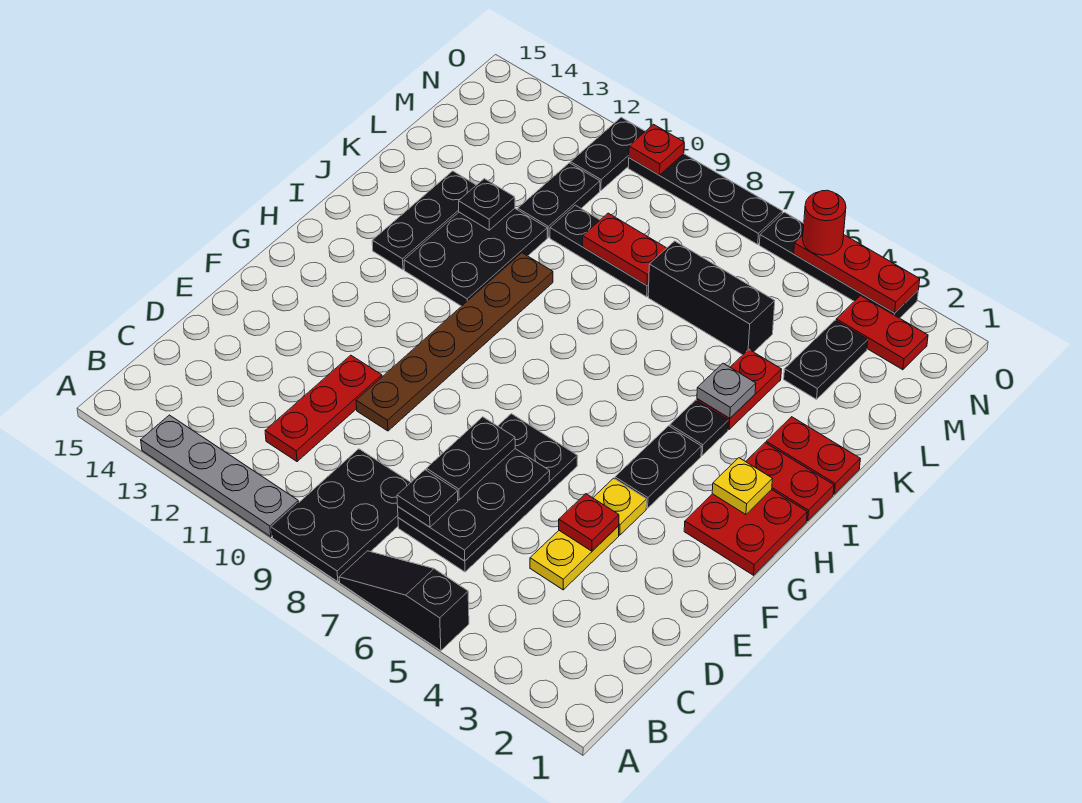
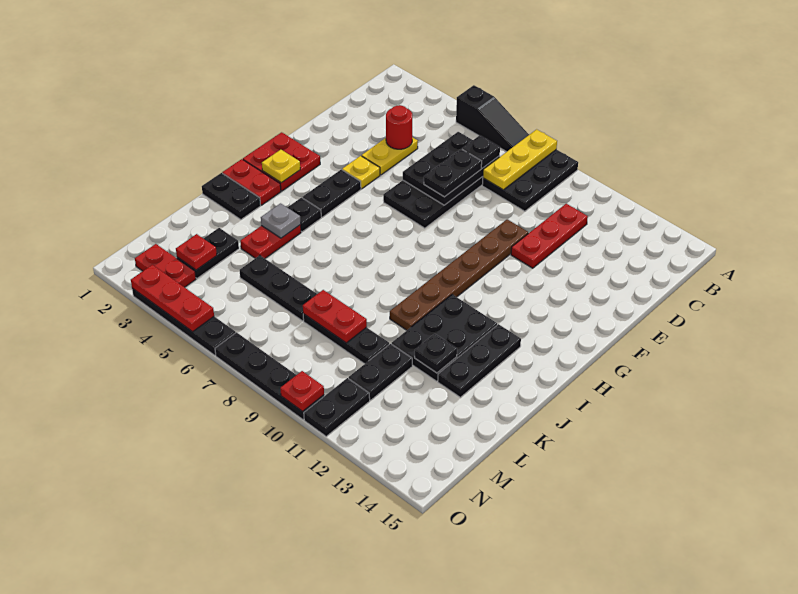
none -> yellow 1x3 plate [483,129,557,190]
grey 1x4 plate [141,415,299,537] -> none
red 1x1 plate [559,494,619,551] -> red 1x1 plate moved to [176,234,217,270]
red 1x2 plate [766,417,860,494] -> black 1x2 plate [202,173,261,220]
black 1x3 brick [648,241,775,355] -> black 1x3 plate [240,255,317,321]
red 1x1 round brick [803,190,846,255] -> red 1x1 round brick moved to [386,105,412,149]

